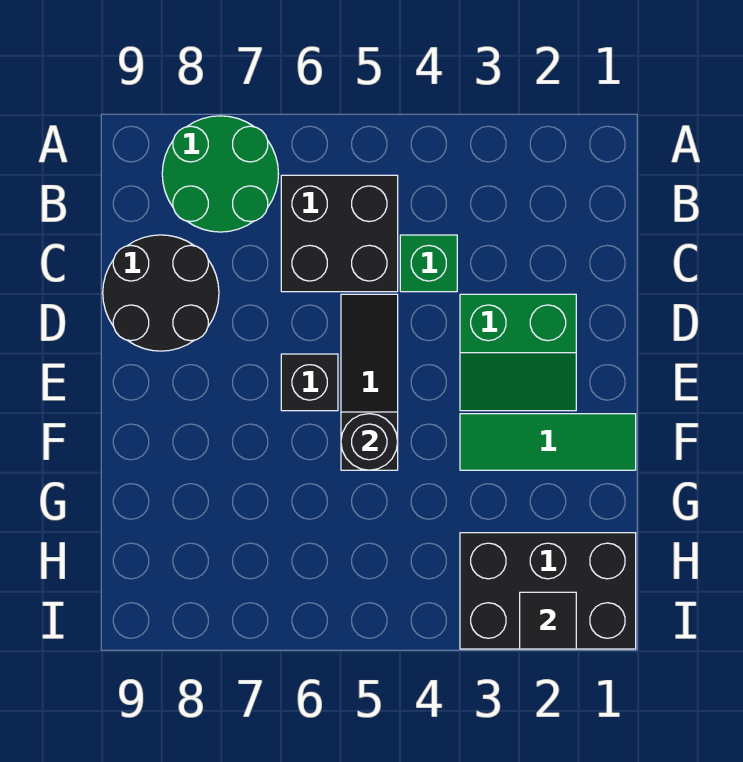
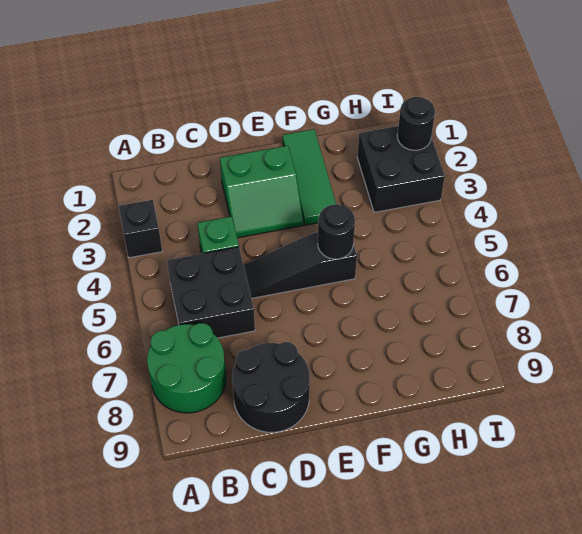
green 2x2 slope [460,294,576,411] -> green 2x2 slope turned to [220,146,303,238]
black 1x1 brick [281,354,338,411] -> black 1x1 brick moved to [119,200,162,258]
black 2x3 brick [460,533,636,649] -> black 2x2 brick [357,126,445,212]
black 1x1 tile [520,592,576,649] -> black 1x1 round brick [397,97,435,150]

